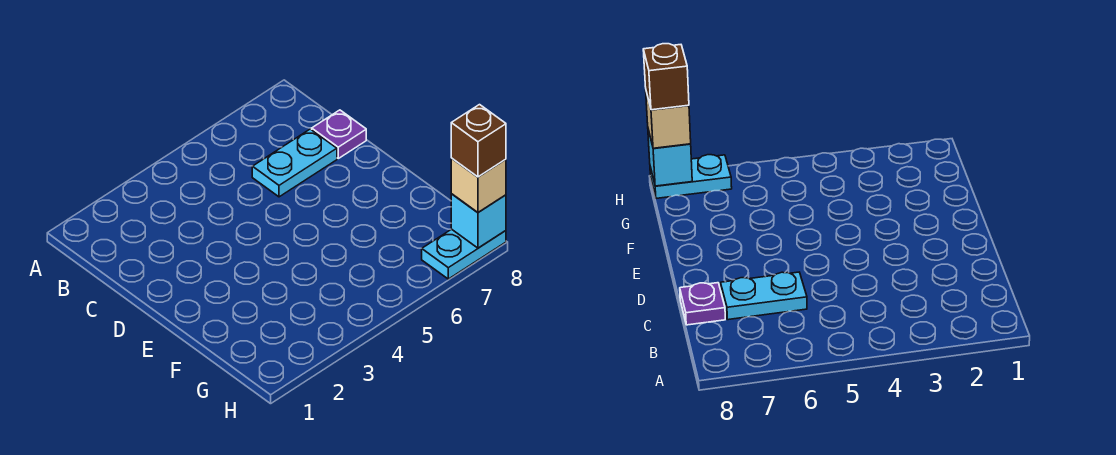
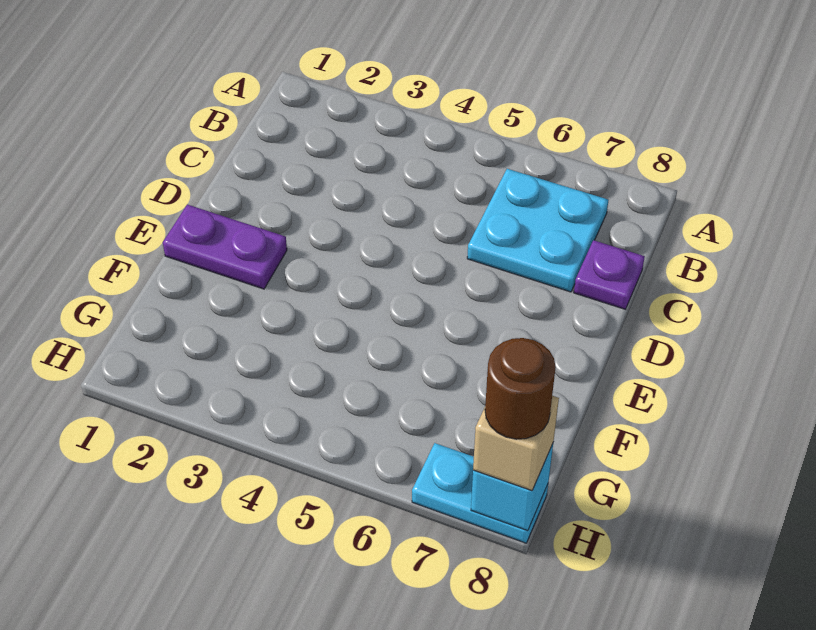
cyan 1x2 plate [252,129,337,197] -> cyan 2x2 plate [467,169,608,292]
none -> purple 1x2 plate [163,205,287,289]
brown 1x1 brick [451,105,506,177] -> brown 1x1 round brick [485,338,556,439]

